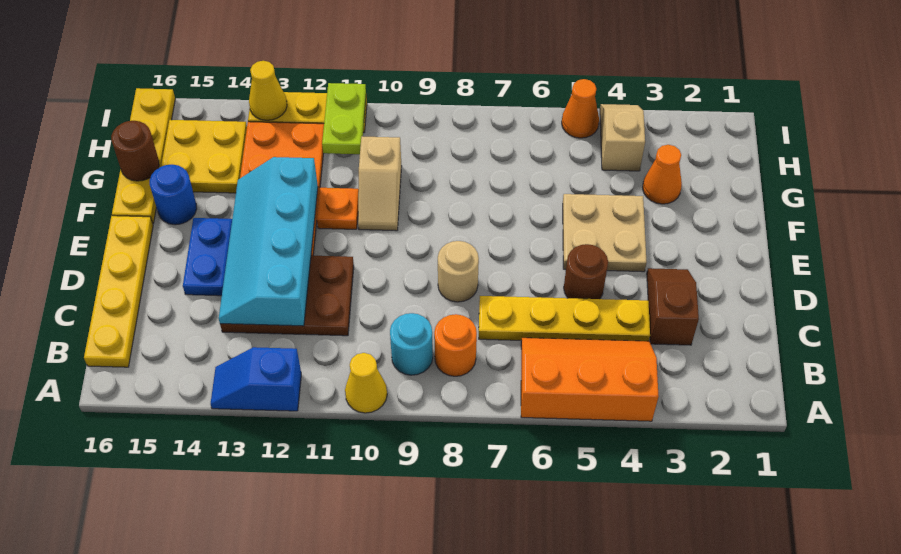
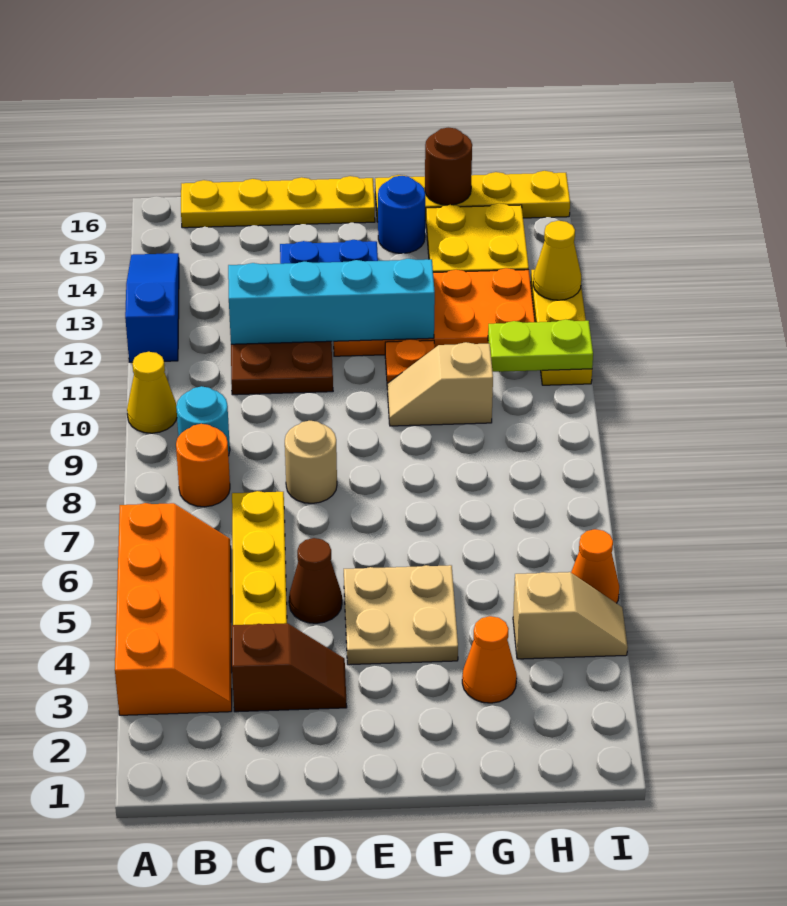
orange 2x3 slope [521,338,659,421] -> orange 2x4 slope [115,503,232,715]
blue 1x2 slope [211,347,301,411] -> blue 1x3 slope [125,253,179,362]
brown 1x1 round brick [564,244,608,299] -> brown 1x1 cone [289,538,342,623]

